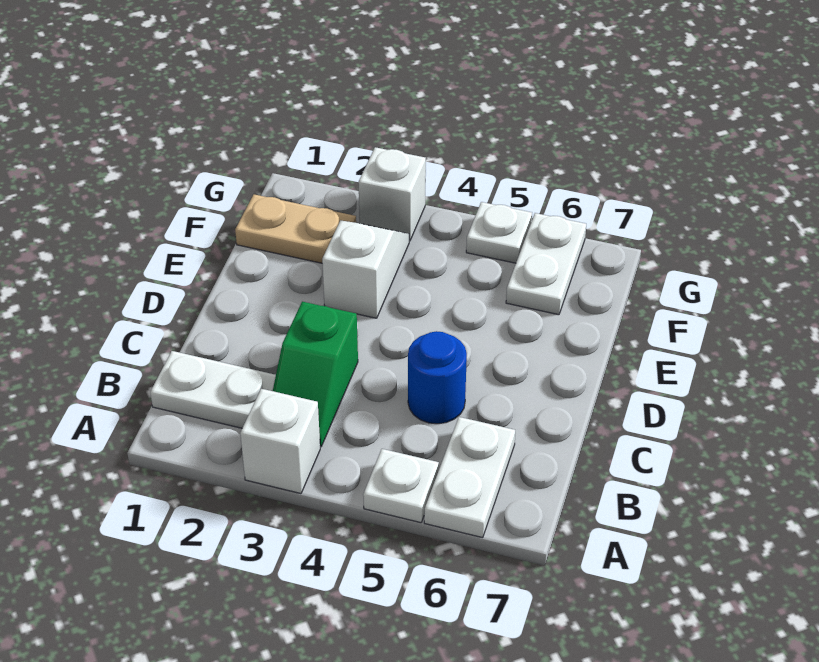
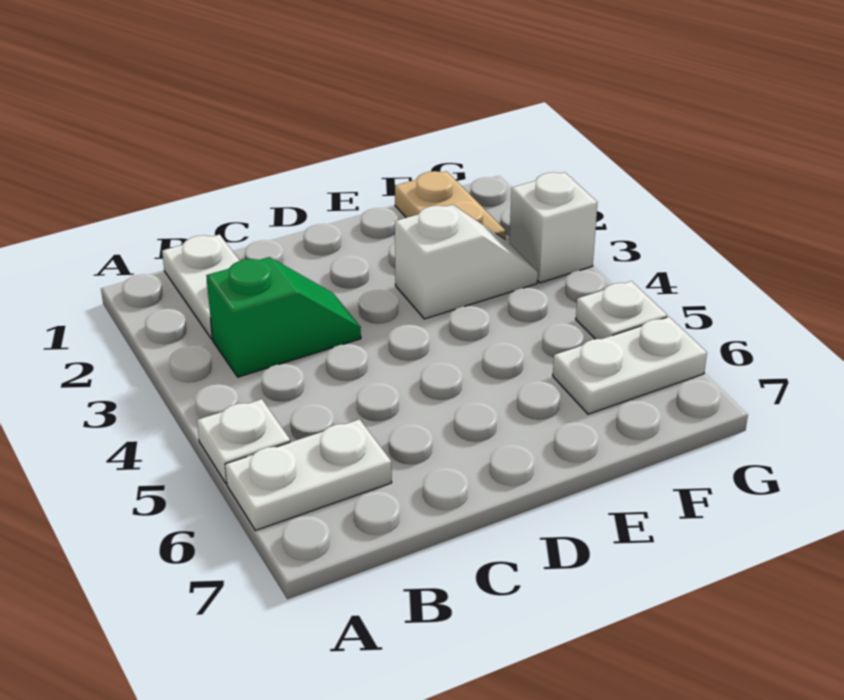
white 1x1 brick [240,389,320,494] -> none
green 1x2 slope [273,302,358,447] -> green 1x2 slope turned to [206,257,361,377]
blue 1x1 round brick [408,331,467,424] -> none

